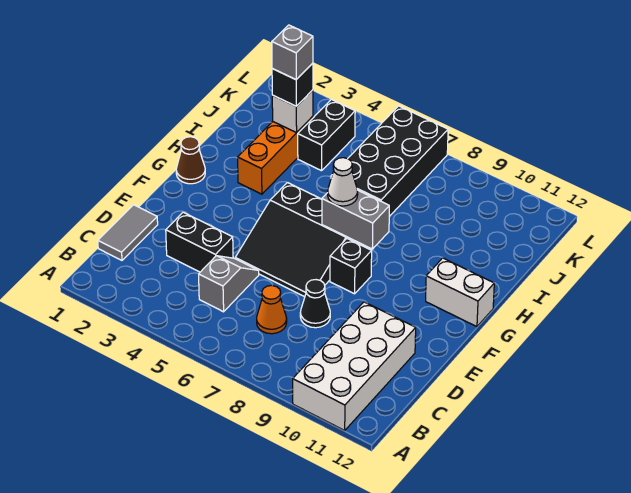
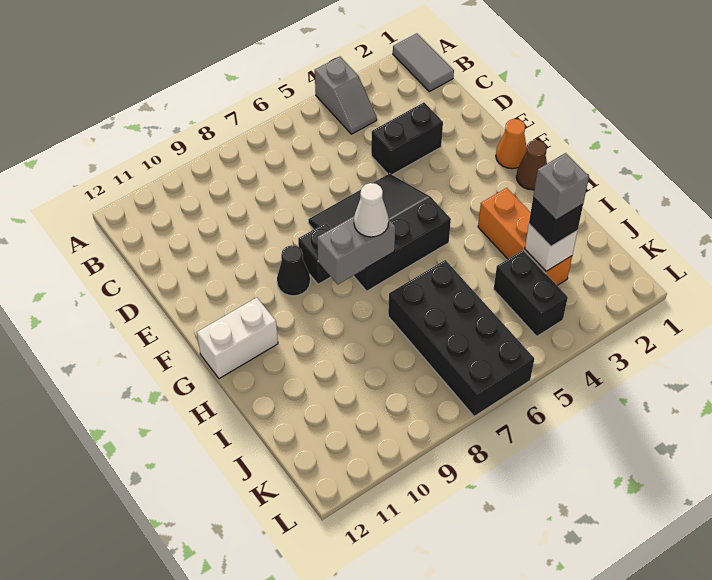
white 2x4 brick [293,302,416,430] -> none
grey 1x2 tile [98,205,158,260] -> grey 1x2 tile moved to [393,33,454,92]
grey 1x2 slope [199,256,259,312] -> grey 1x2 slope moved to [315,57,377,134]
orange 1x1 cone [257,285,287,334] -> orange 1x1 cone moved to [496,119,527,169]
black 1x1 cone [300,280,330,328] -> black 1x1 cone moved to [277,245,310,296]

